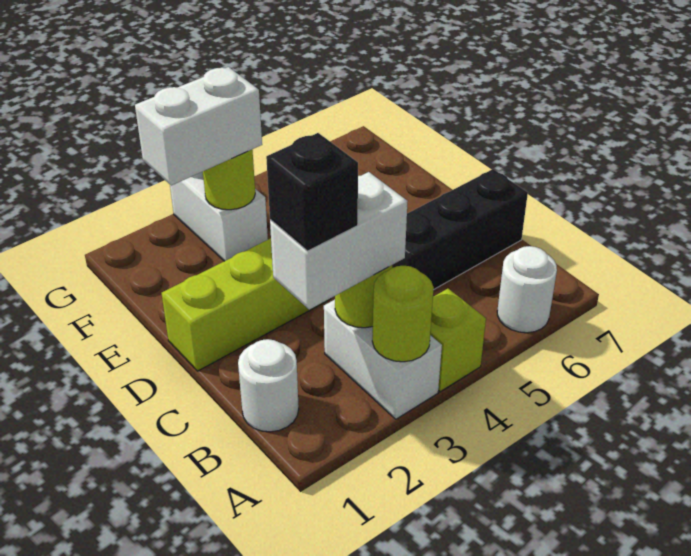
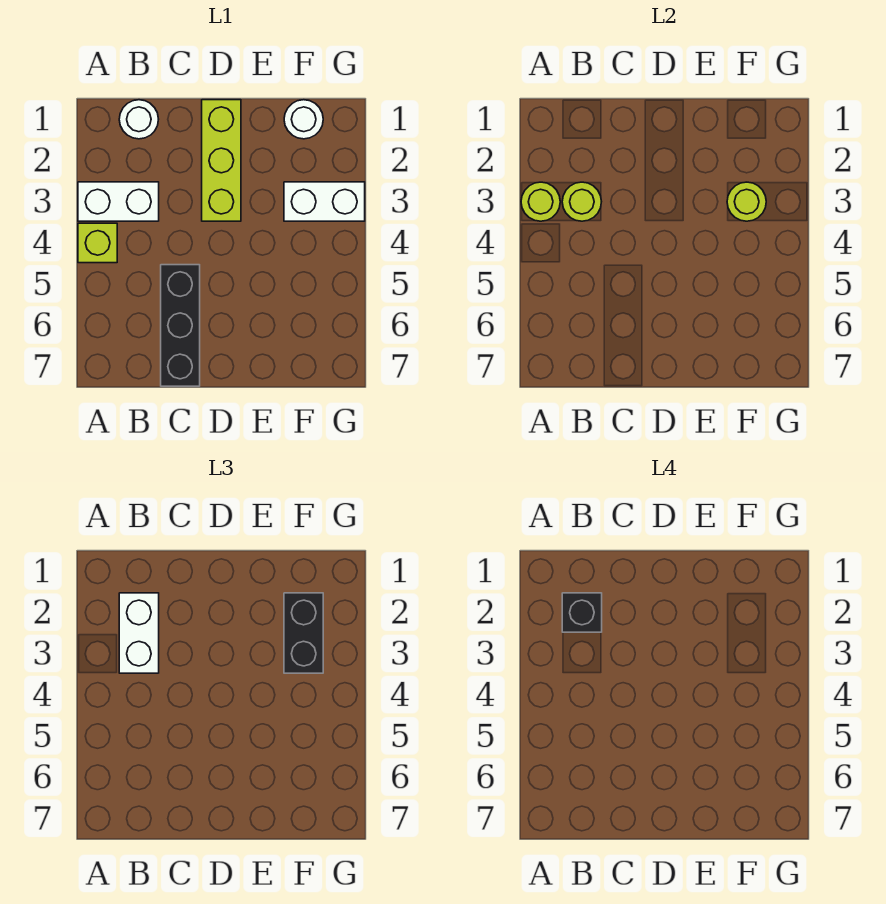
white 1x1 round brick [497,246,557,333] -> white 1x1 round brick moved to [284,100,323,139]
white 1x2 brick [135,67,262,186] -> black 1x2 brick [284,593,323,673]

